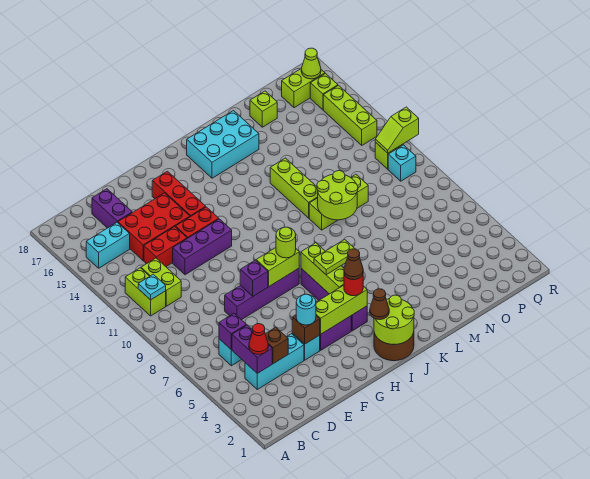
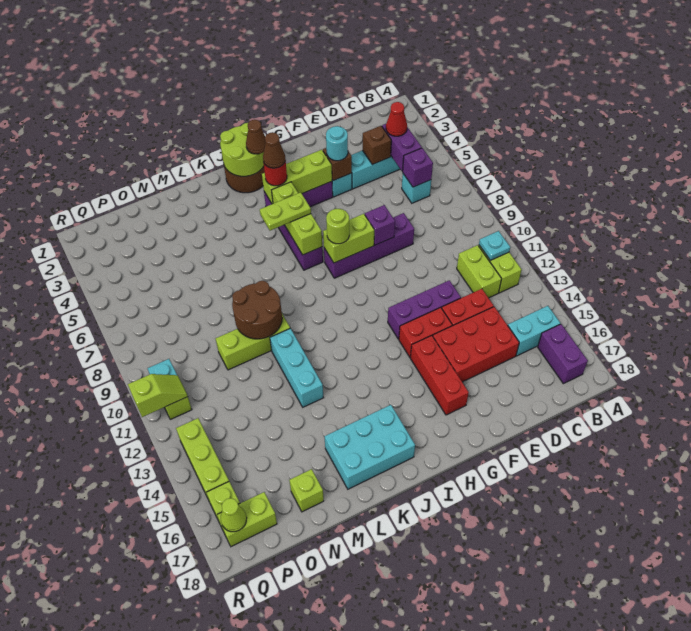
purple 1x2 brick [92,189,132,228] -> purple 1x2 brick moved to [538,324,588,384]
lime 2x2 round brick [317,171,358,220] -> brown 2x2 round brick [232,281,282,339]
lime 1x3 brick [270,158,318,218] -> cyan 1x3 brick [270,328,323,407]

